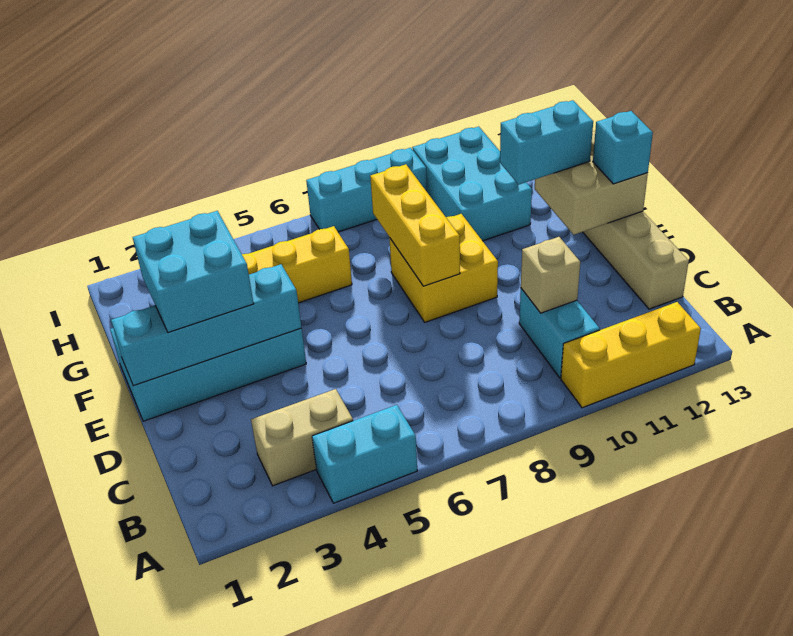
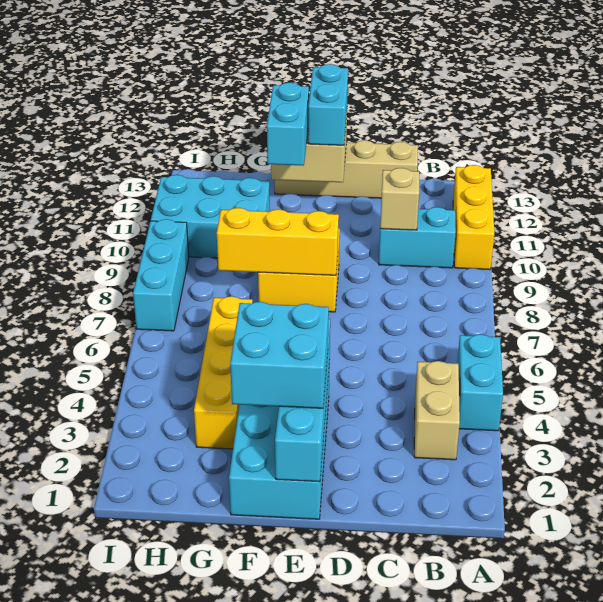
cyan 1x1 brick [593,111,653,184] -> cyan 1x2 brick [308,64,348,145]

